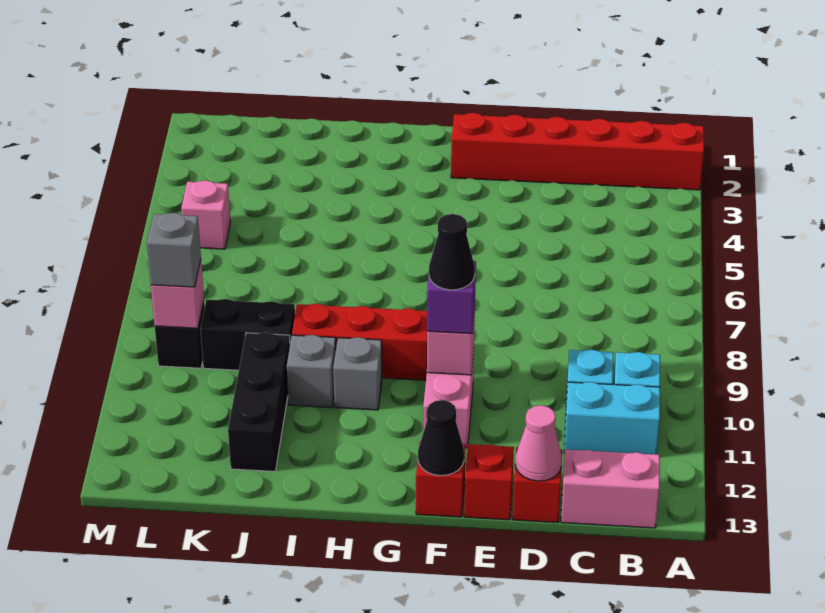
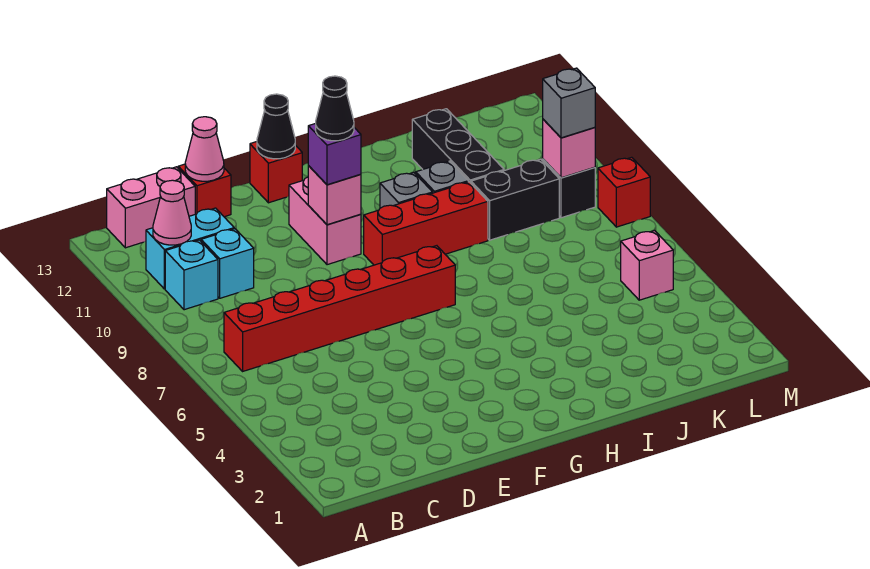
red 1x6 brick [451,113,704,190] -> red 1x6 brick moved to [224,246,455,371]
none -> pink 1x1 cone [153,180,191,245]
red 1x1 brick [464,444,514,520] -> red 1x1 brick moved to [598,157,650,227]

